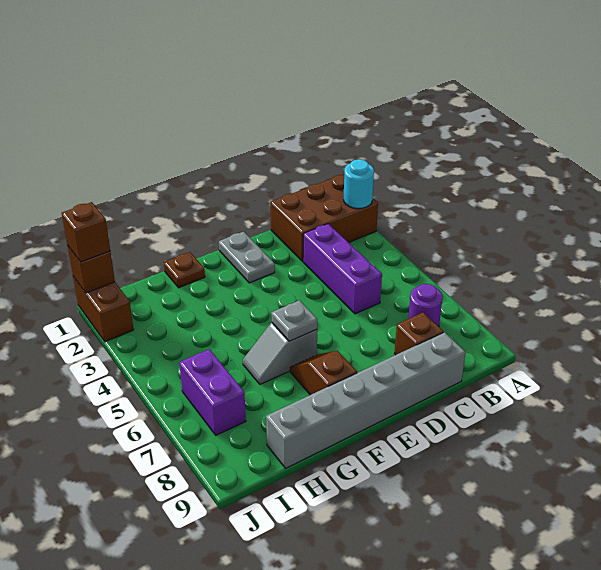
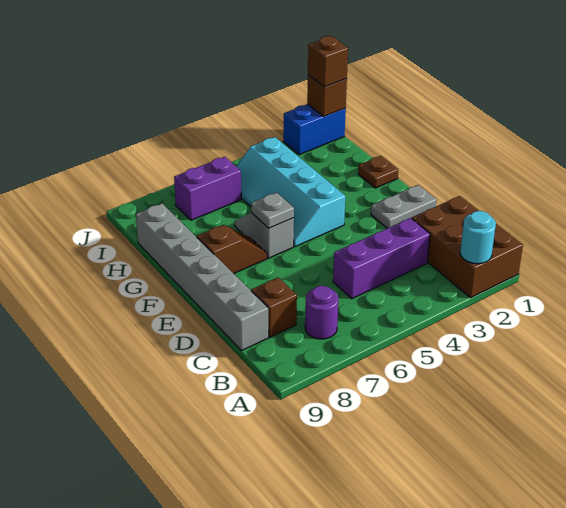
none -> cyan 2x4 slope [236,137,345,247]
brown 1x2 brick [73,277,134,342] -> blue 1x2 brick [283,104,346,155]

